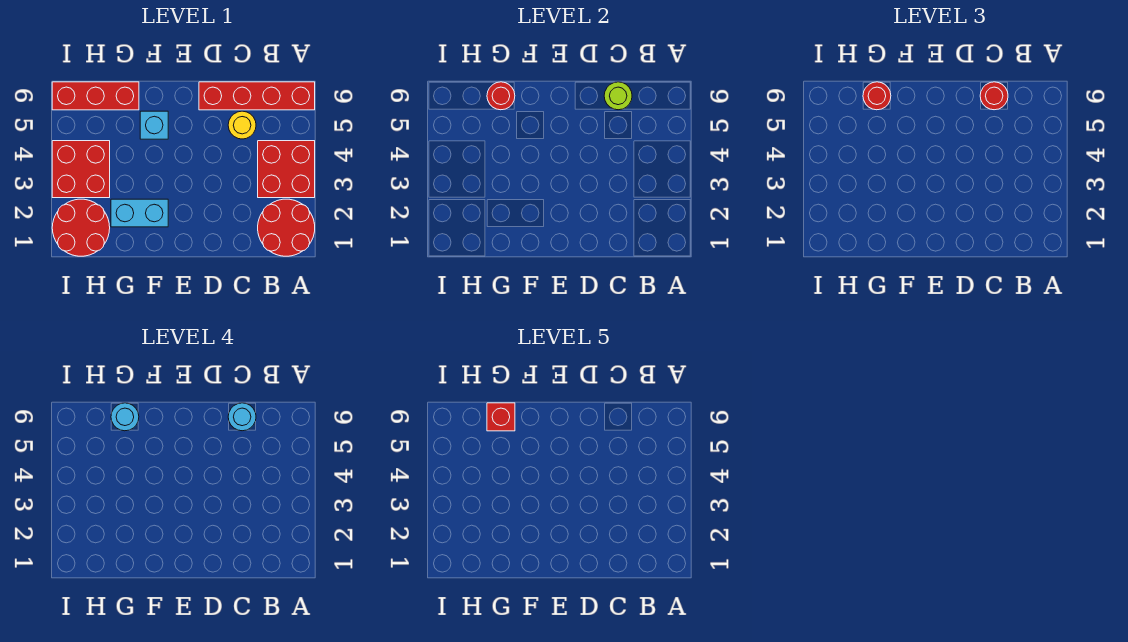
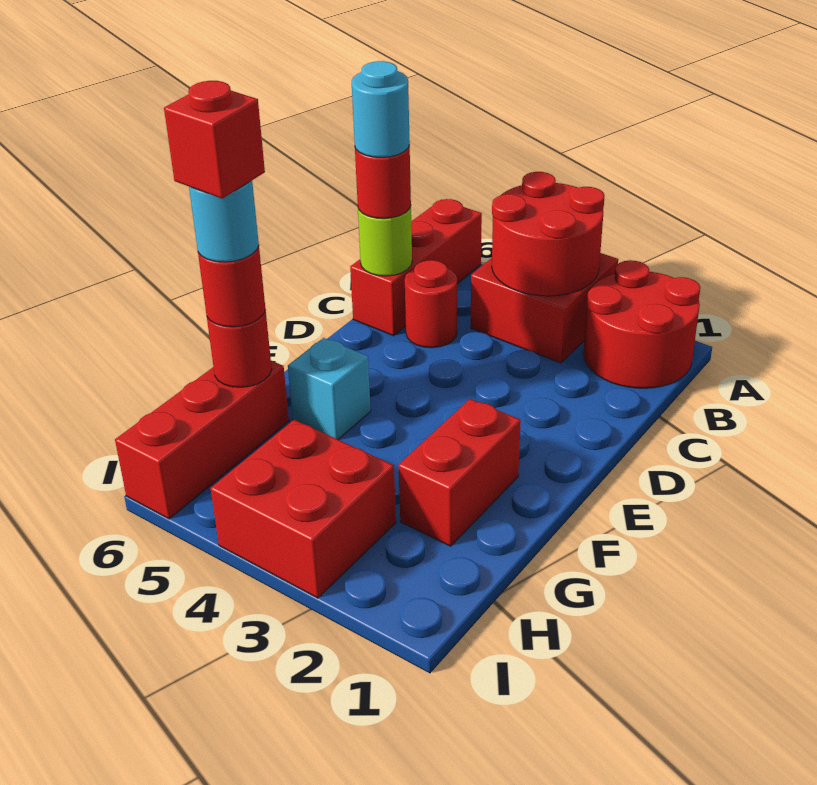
red 1x4 brick [199,82,315,110] -> red 1x3 brick [350,199,482,336]
yellow 1x1 round brick [228,111,256,139] -> red 1x1 round brick [405,260,457,348]
cyan 1x2 brick [111,199,168,227] -> red 1x2 brick [398,399,521,546]
red 2x2 round brick [52,199,110,256] -> red 2x2 round brick moved to [492,172,605,296]

